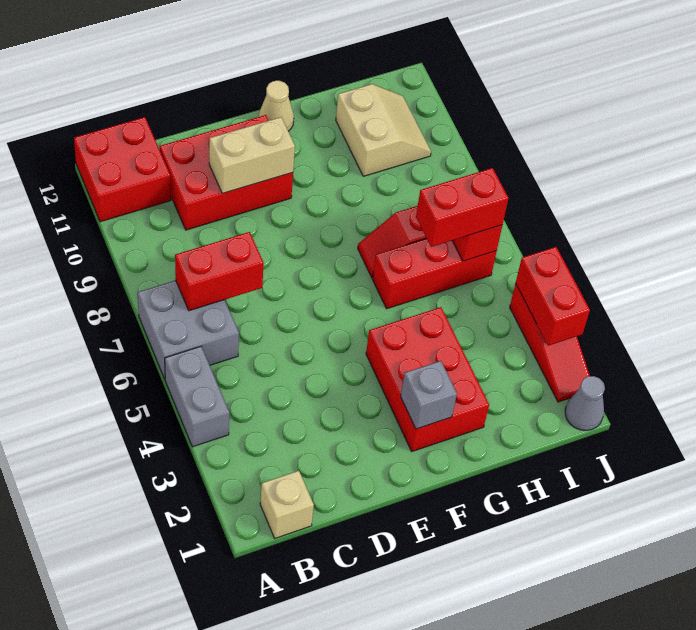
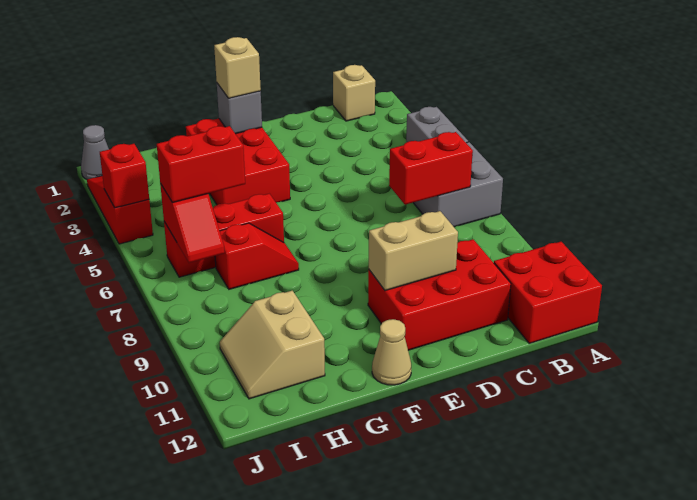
none -> tan 1x1 brick [214,37,261,98]
red 1x2 brick [516,247,590,346] -> red 1x1 brick [100,144,149,208]

